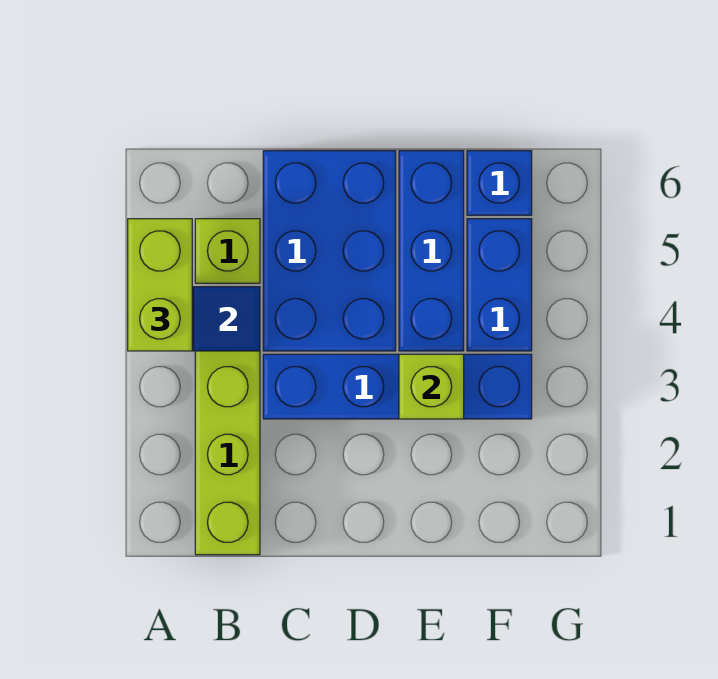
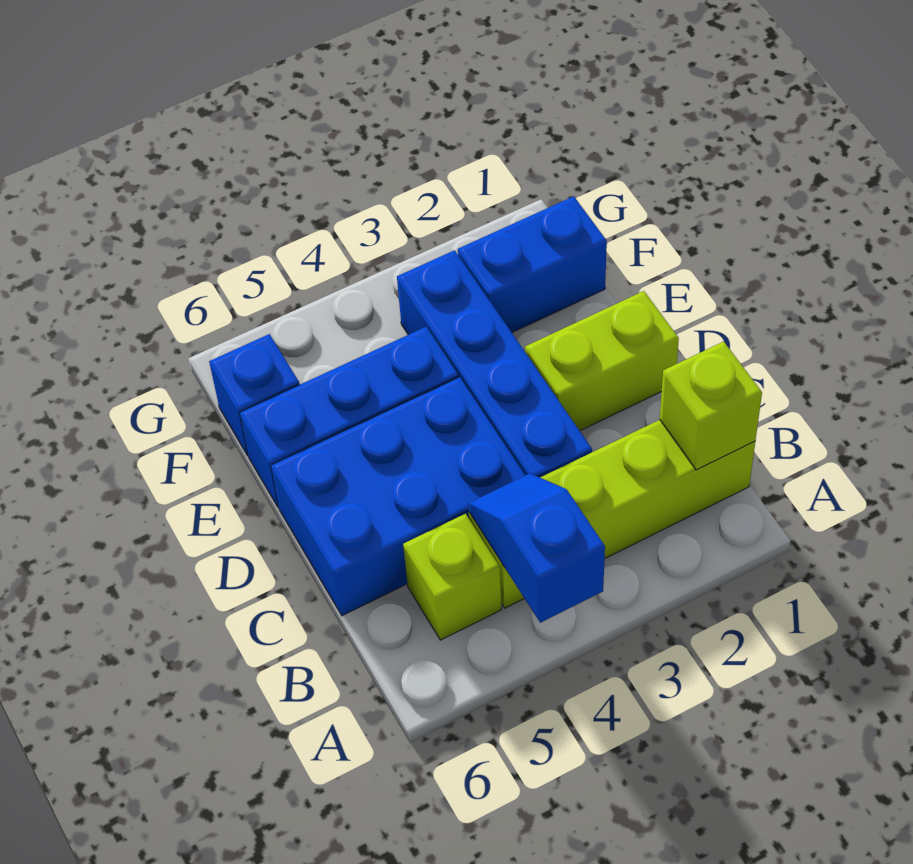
lime 1x2 brick [128,219,192,351] -> lime 1x2 brick moved to [525,291,679,431]
lime 1x1 brick [399,354,464,419] -> lime 1x1 brick moved to [660,342,762,470]
blue 1x2 brick [467,219,532,351] -> blue 1x2 brick moved to [458,196,607,332]

